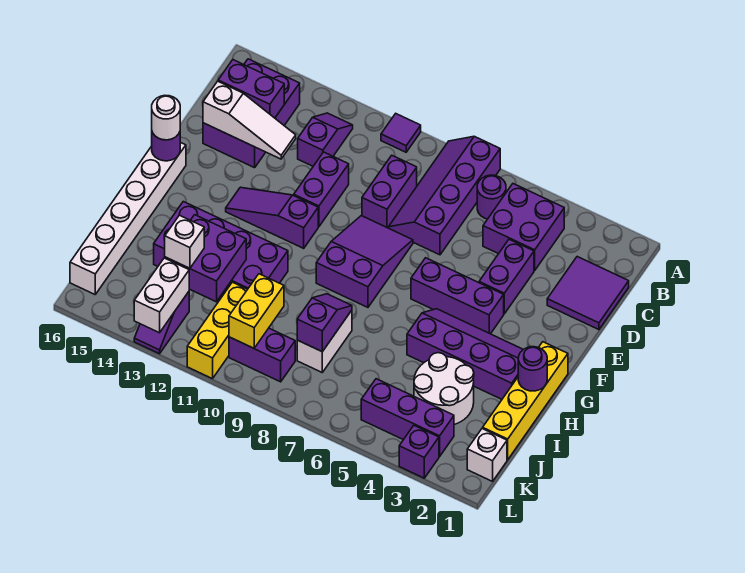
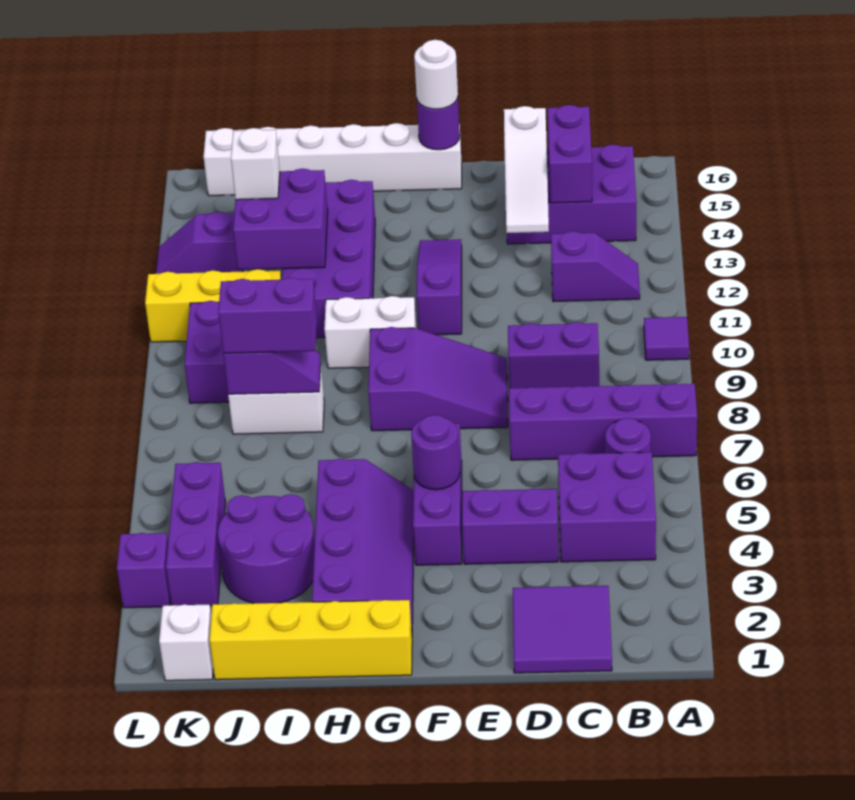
purple 1x2 brick [294,152,349,227] -> purple 1x2 brick moved to [218,278,317,353]
purple 1x1 round brick [518,347,547,391] -> purple 1x1 round brick moved to [411,415,460,490]
white 2x2 round brick [414,353,474,424] -> purple 2x2 round brick [218,494,315,603]
yellow 1x2 brick [229,274,284,348] -> none
white 1x2 brick [134,258,189,333] -> white 1x2 brick moved to [324,296,416,368]

